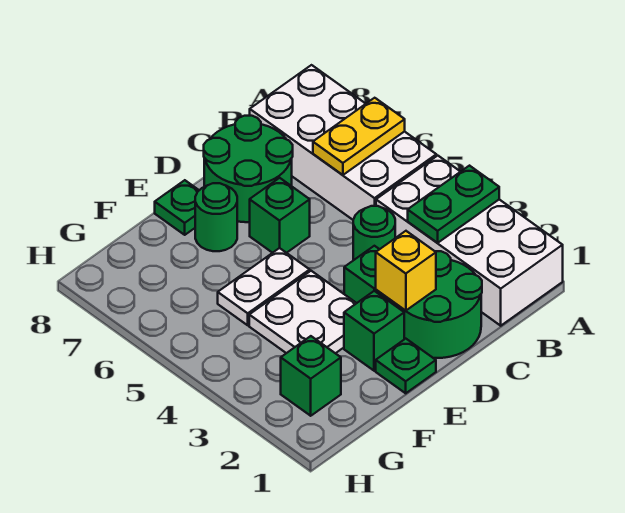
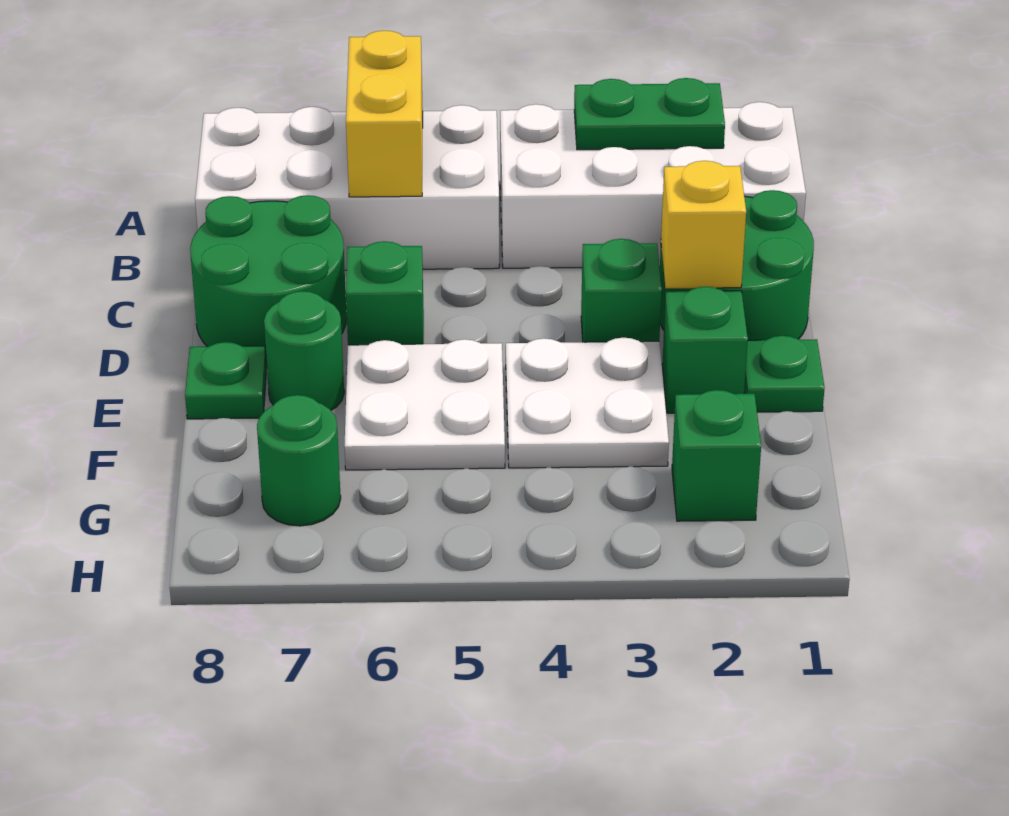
green 1x2 plate [408,166,499,243] -> green 1x2 plate turned to [574,78,725,150]
yellow 1x2 plate [313,98,405,175] -> yellow 1x2 brick [346,31,423,197]
green 1x1 round brick [353,206,395,260] -> green 1x1 round brick moved to [257,395,341,526]
white 1x2 plate [218,248,310,325] -> white 2x2 plate [344,339,505,470]

